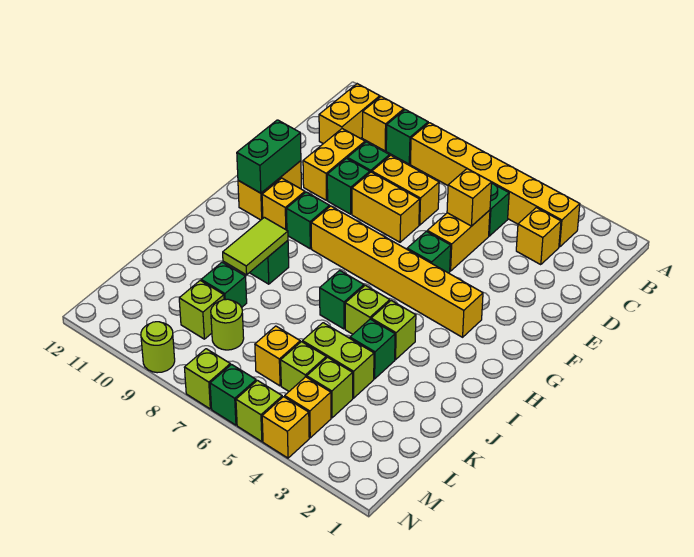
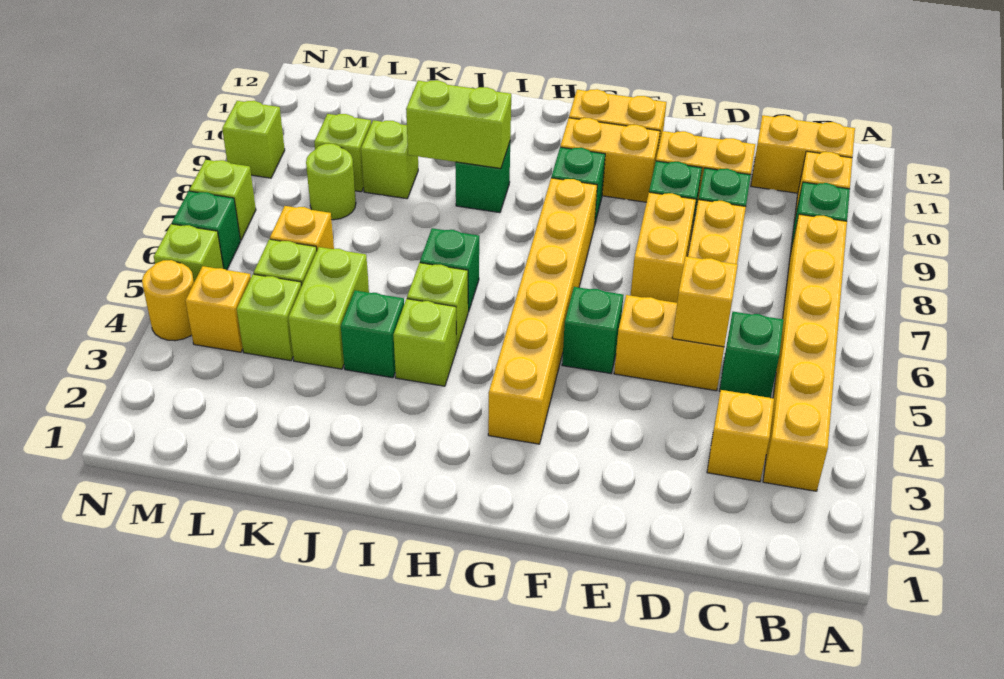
green 1x2 brick [237,120,301,193] -> none
yellow 1x1 brick [262,178,305,230] -> yellow 1x2 brick [560,118,660,202]
lime 1x2 tile [223,217,288,275] -> lime 1x2 brick [406,80,511,169]
green 1x1 brick [201,262,247,307] -> lime 1x1 brick [361,120,418,199]
yellow 1x1 brick [262,397,309,458] -> yellow 1x1 round brick [142,260,194,341]
lime 1x1 round brick [141,322,175,373] -> lime 1x1 brick [222,101,285,178]

